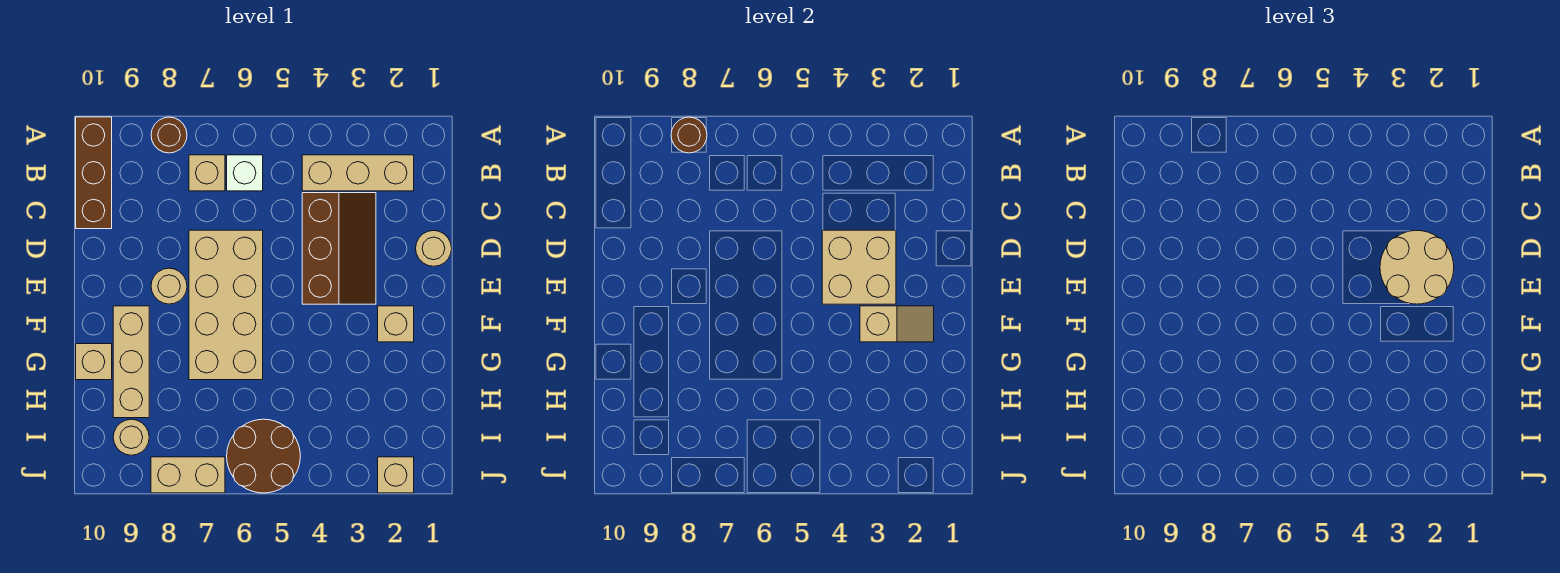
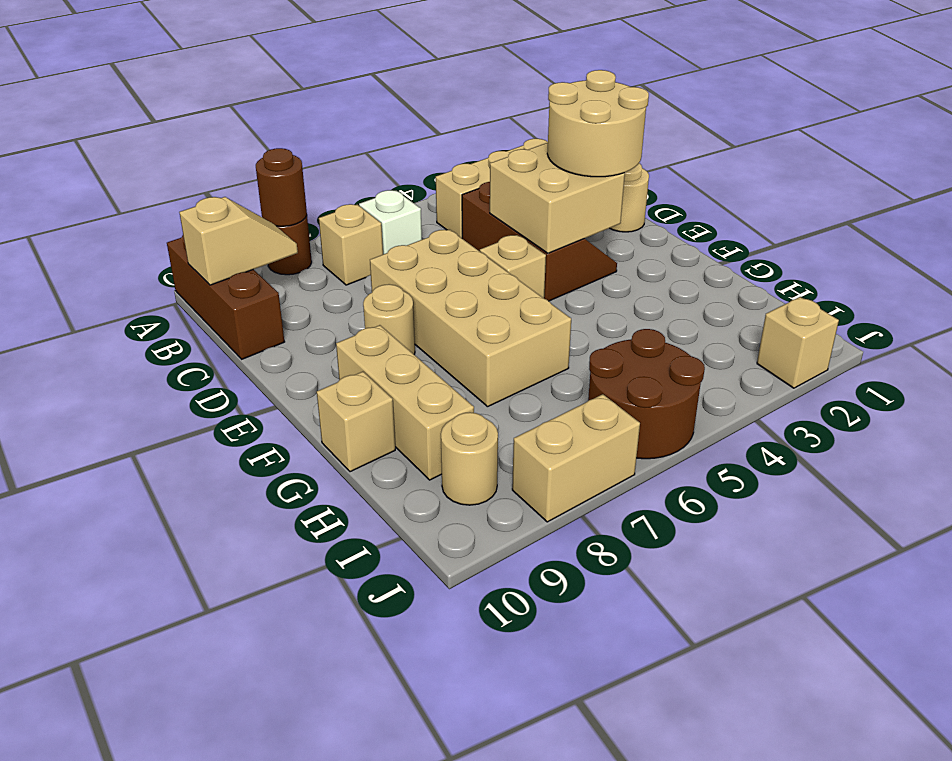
tan 1x1 brick [378,306,414,342] -> tan 1x1 brick moved to [480,235,546,298]
tan 1x2 slope [860,306,934,342] -> tan 1x2 slope moved to [179,197,298,285]

